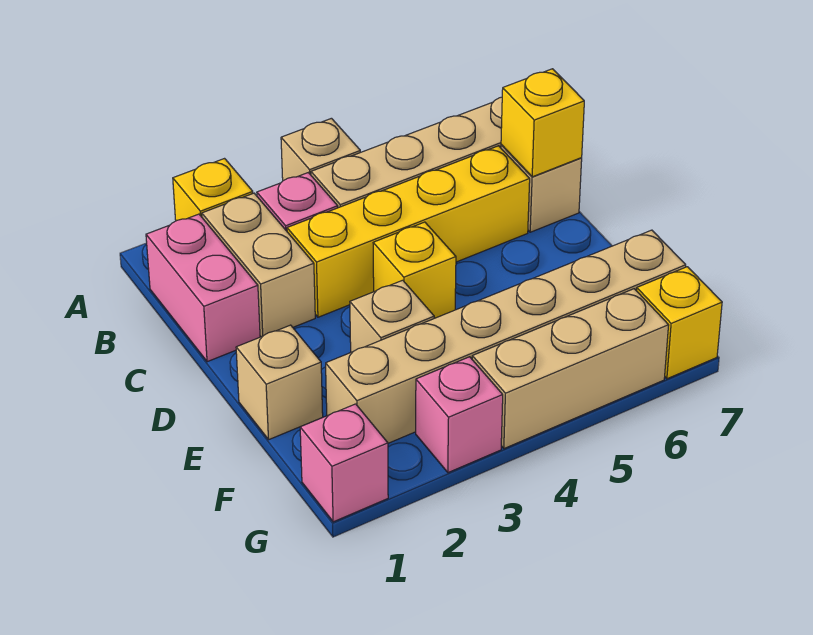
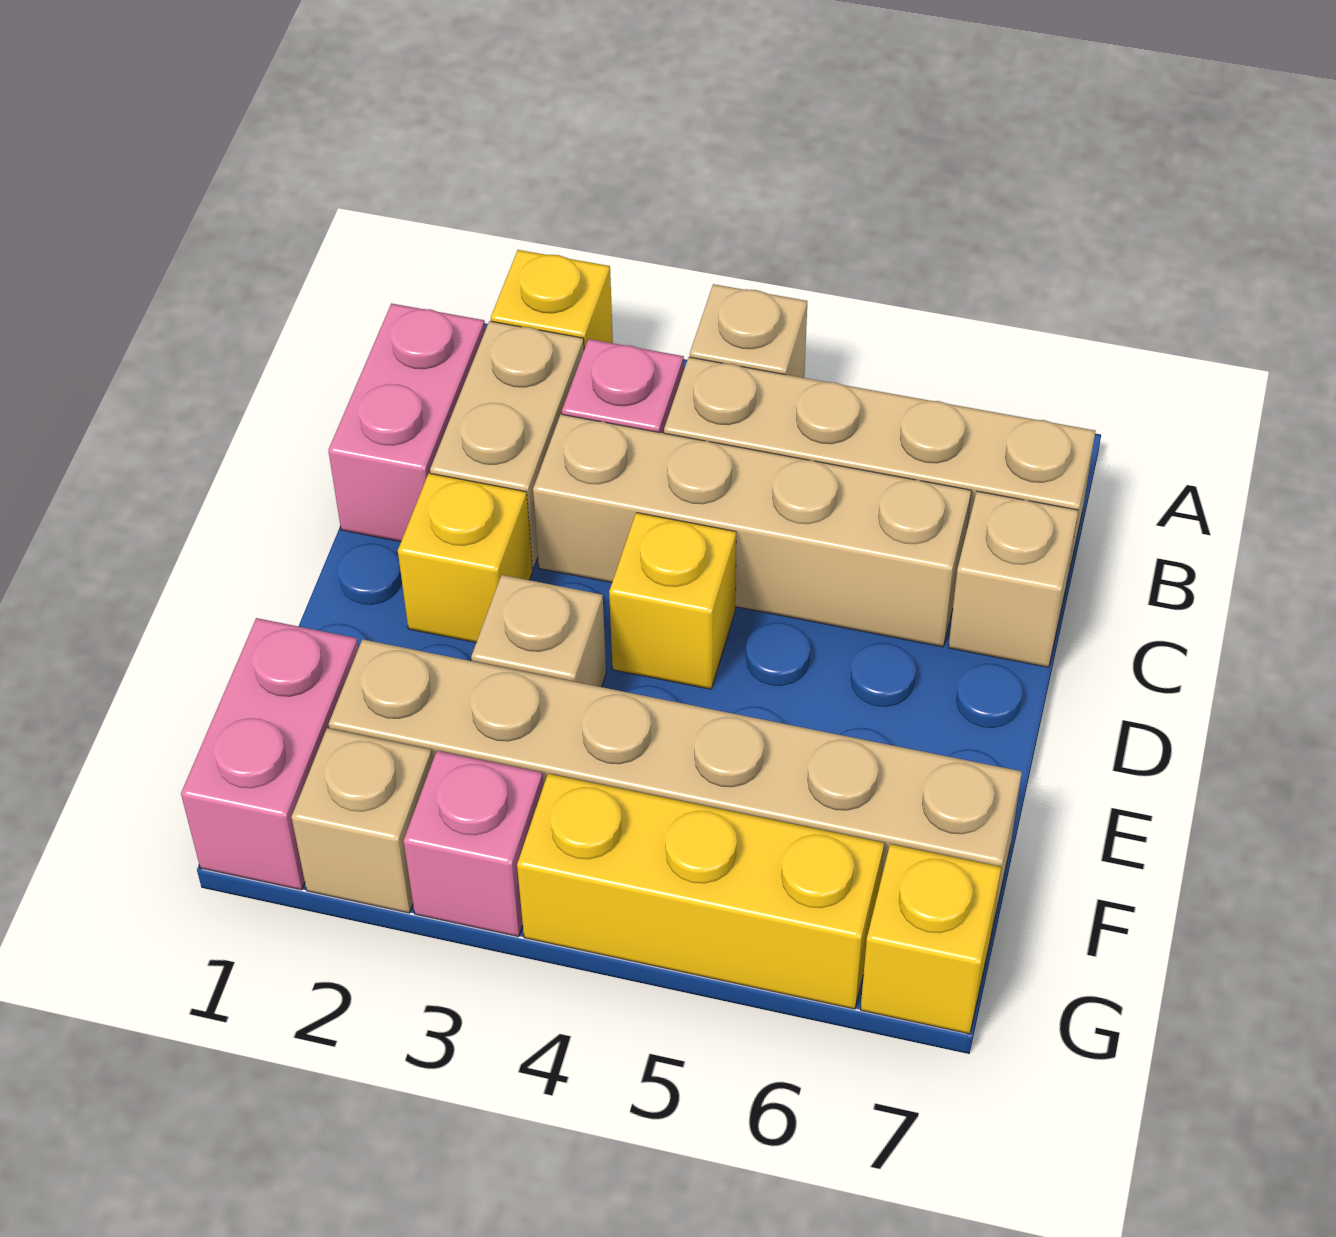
yellow 1x4 brick [287,146,530,317] -> tan 1x4 brick [533,414,971,647]
yellow 1x1 brick [501,69,584,177] -> yellow 1x1 brick moved to [398,473,533,642]
tan 1x1 brick [236,325,323,439] -> tan 1x1 brick moved to [292,728,433,913]
pink 1x1 brick [300,404,388,522] -> pink 1x2 brick [181,618,359,890]
tan 1x3 brick [472,289,669,449] -> yellow 1x3 brick [517,774,884,1009]

